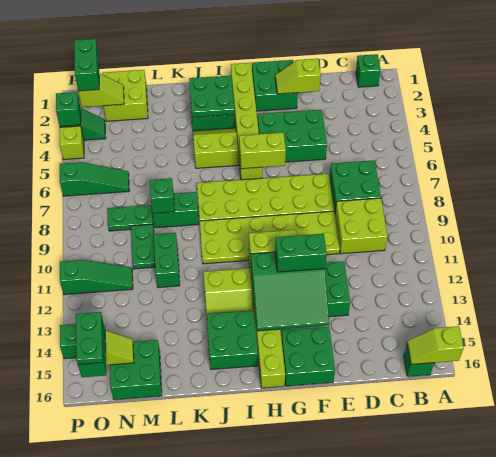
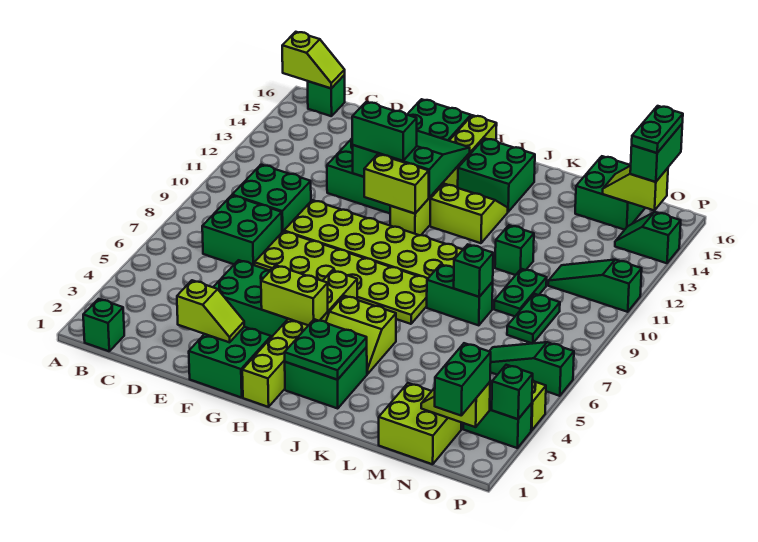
lime 2x2 brick [335,198,388,254] -> green 2x2 brick [232,165,311,232]
lime 1x2 brick [239,133,286,169] -> lime 1x2 brick moved to [261,265,328,325]
green 1x2 brick [154,233,180,288] -> green 1x1 brick [495,225,534,275]
green 1x2 plate [108,205,153,231] -> green 1x2 plate turned to [507,294,560,344]

